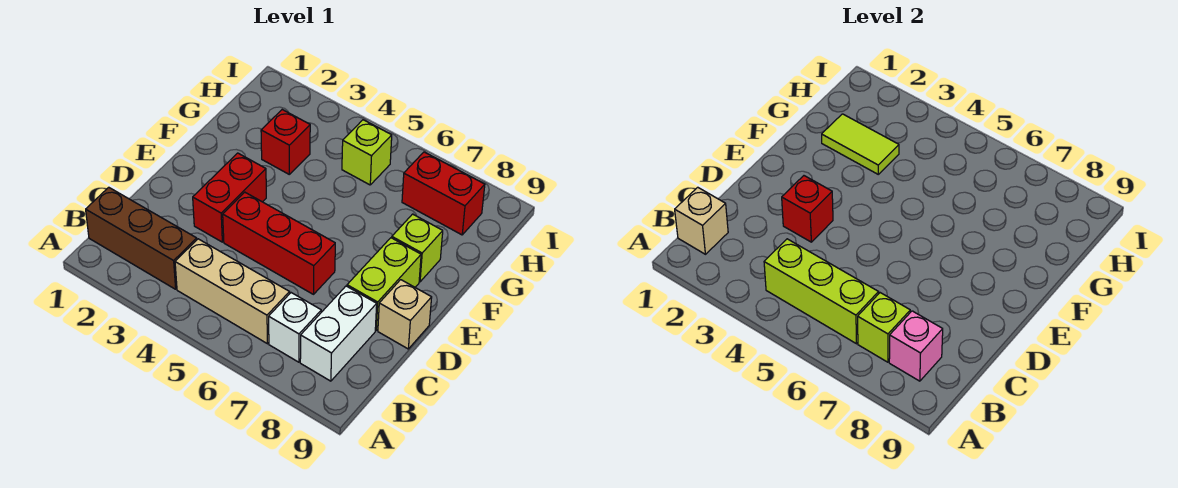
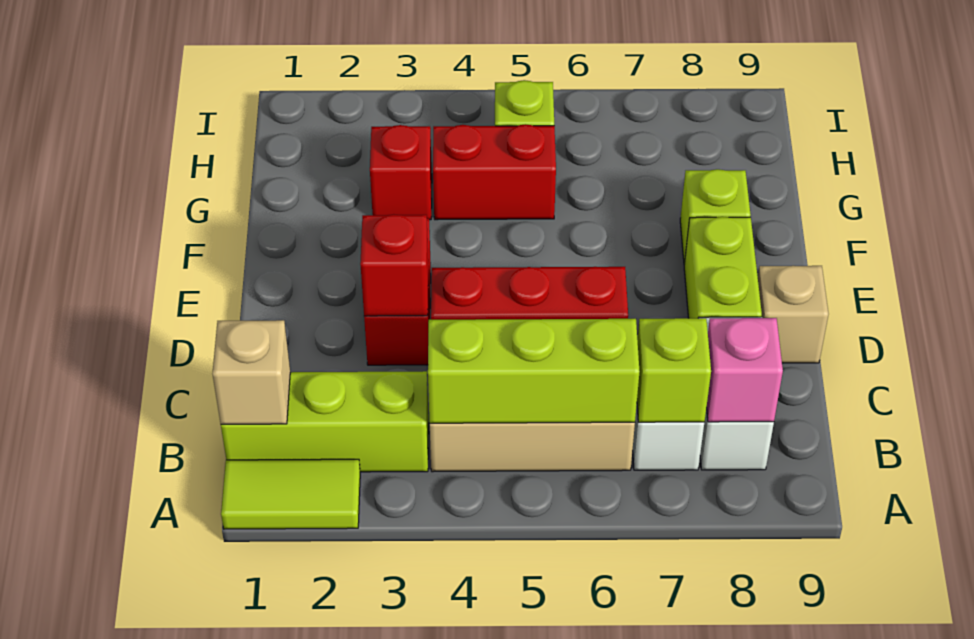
brown 1x3 brick [86,187,197,289] -> lime 1x3 brick [221,371,429,472]
lime 1x2 tile [822,114,899,174] -> lime 1x2 tile moved to [221,459,360,529]
red 1x2 brick [402,152,485,235] -> red 1x2 brick moved to [433,124,556,220]

